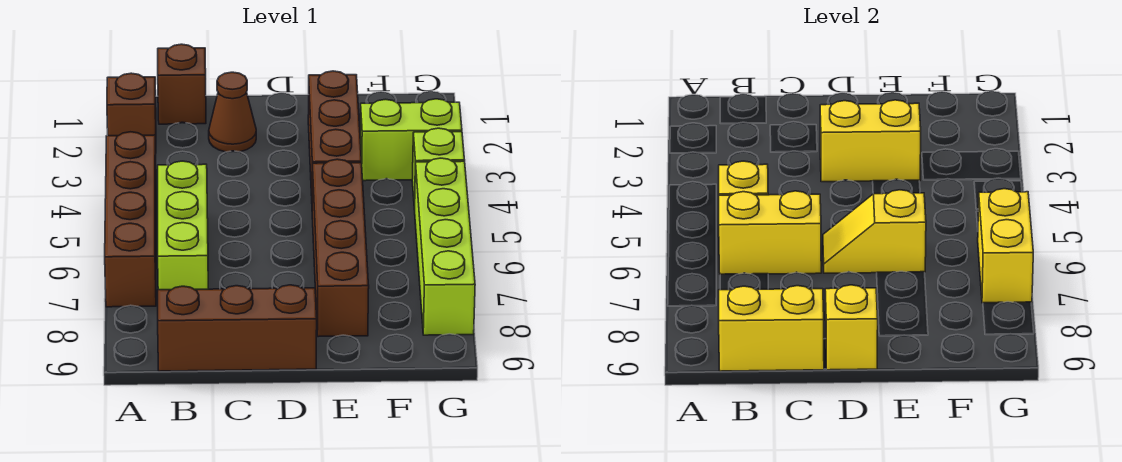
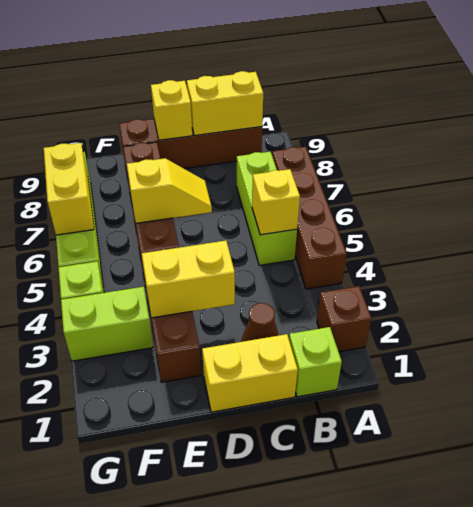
brown 1x1 brick [158,44,206,124] -> lime 1x1 brick [289,327,342,397]
yellow 1x2 brick [719,191,821,274] -> yellow 1x2 brick moved to [202,334,298,412]
brown 1x3 brick [158,285,317,371] -> brown 1x4 brick [119,119,262,169]

